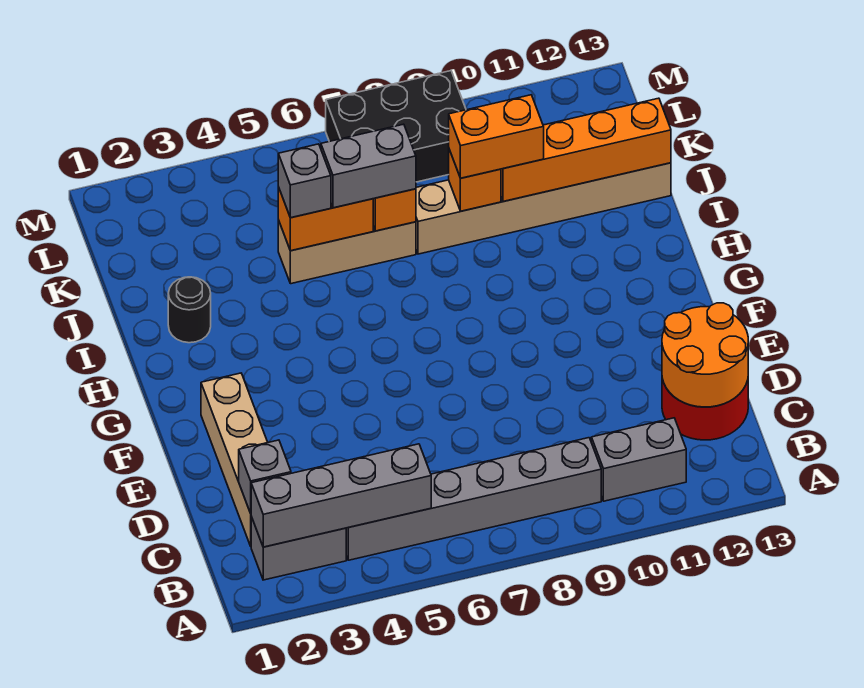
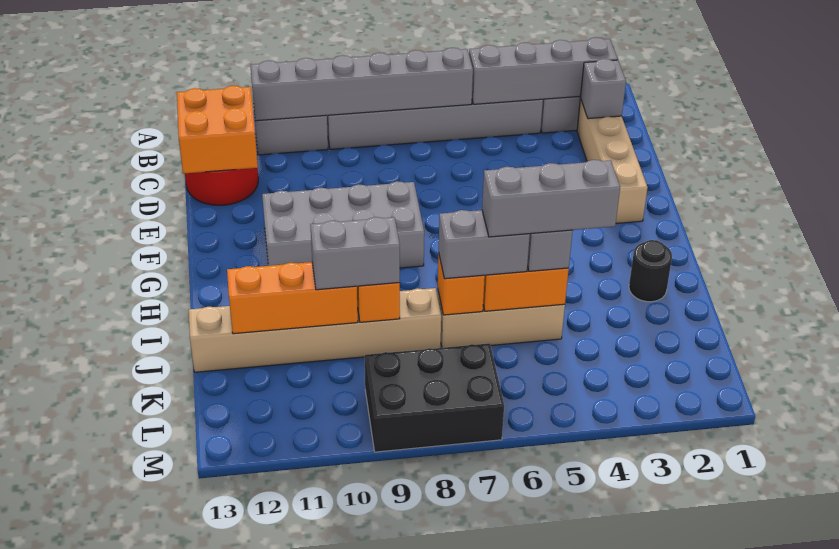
none -> grey 1x6 brick [250,48,473,121]
orange 2x2 round brick [662,303,748,407] -> orange 2x2 brick [177,86,258,174]
none -> grey 2x4 brick [262,181,424,268]
none -> grey 1x3 brick [482,160,620,237]
orange 1x2 brick [449,95,544,178] -> grey 1x2 brick [310,217,400,290]
orange 1x4 brick [501,98,671,202] -> orange 1x3 brick [227,262,358,334]

